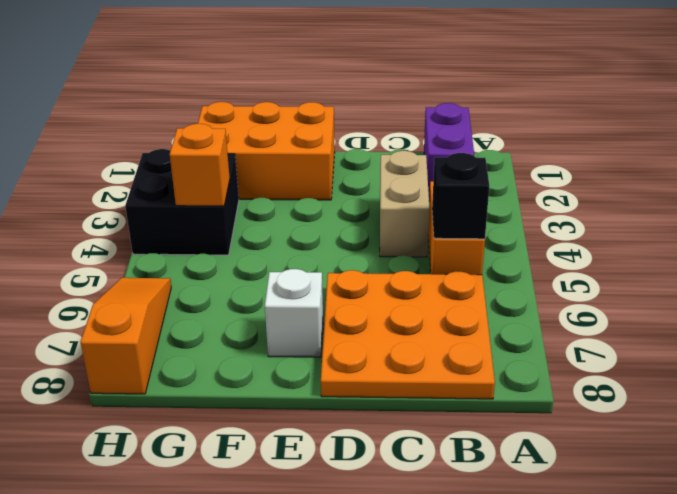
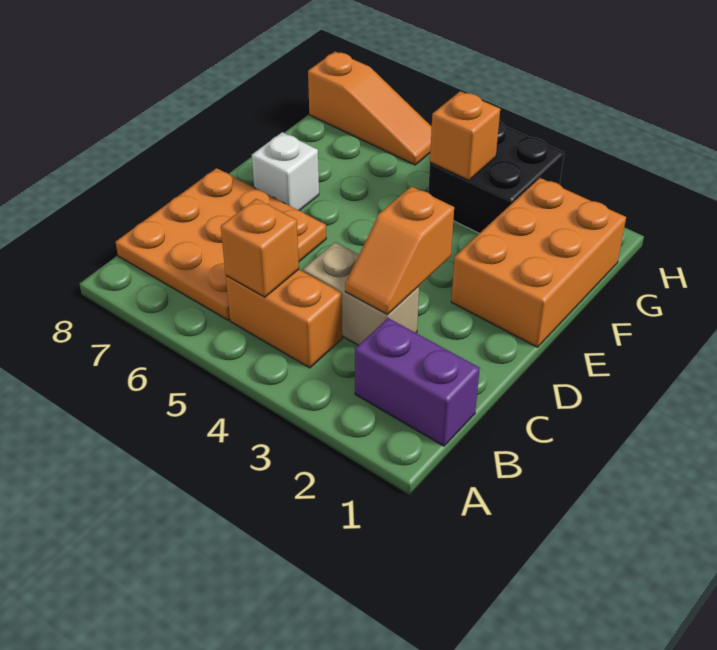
black 1x1 brick [432,153,489,239] -> orange 1x1 brick [221,199,299,297]
none -> orange 1x2 slope [345,186,454,315]

